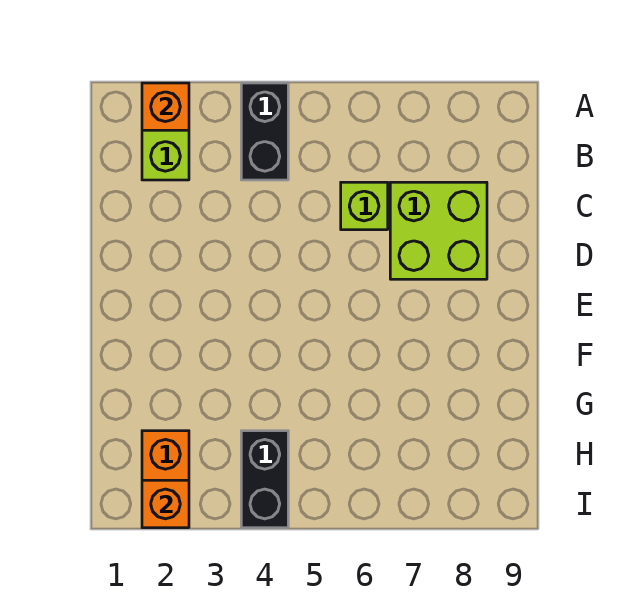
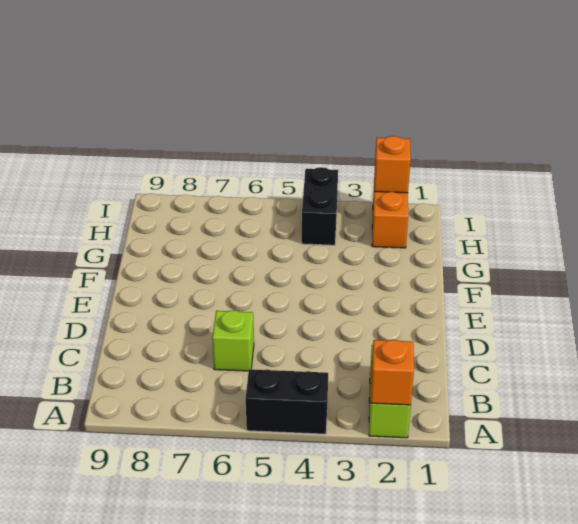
black 1x2 brick [241,83,288,180] -> black 1x2 brick turned to [246,369,328,434]
lime 2x2 brick [390,182,487,279] -> none

